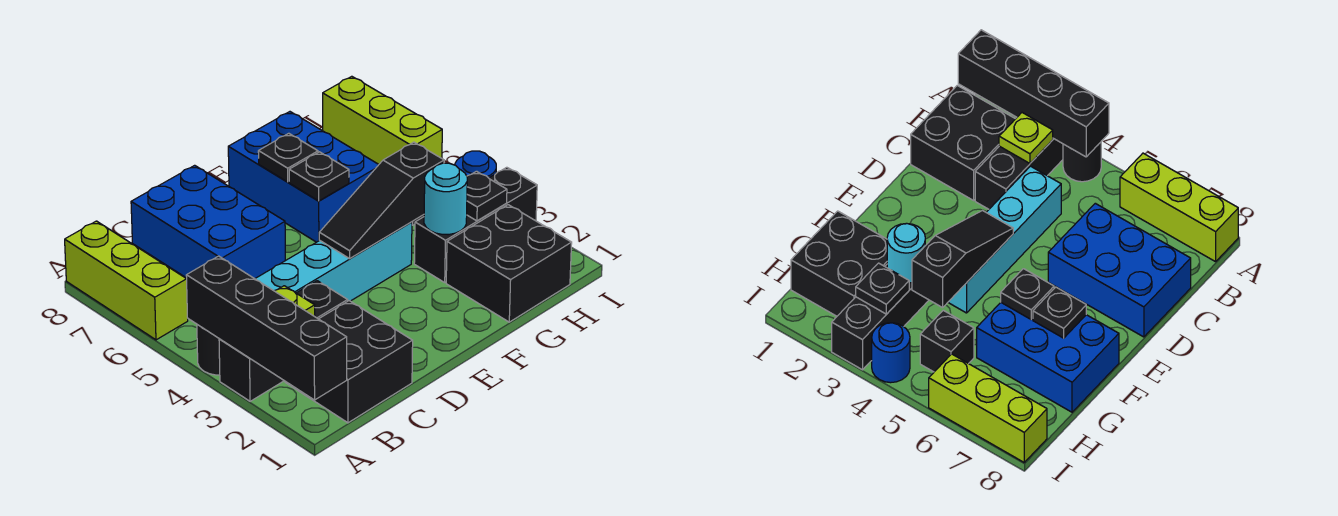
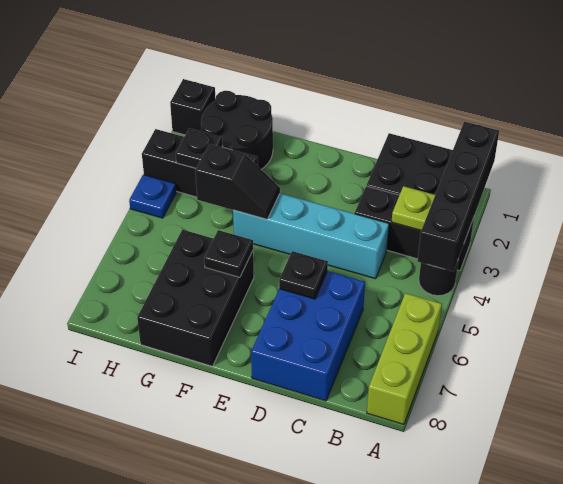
black 1x3 slope [319,142,444,259] -> black 1x2 slope [195,144,280,219]
blue 2x3 brick [228,112,379,242] -> black 2x3 brick [137,230,254,366]
black 1x1 plate [258,133,318,182] -> black 1x1 plate moved to [279,251,328,299]
black 2x2 brick [446,205,572,322] -> black 2x2 round brick [201,91,273,169]
cyan 1x1 round brick [424,163,467,235] -> none
black 1x1 brick [920,310,974,372] -> black 1x1 brick moved to [170,79,216,135]
blue 1x1 round brick [455,151,496,178] -> blue 1x1 plate [129,175,176,218]
lime 1x3 brick [323,76,442,164] -> none

